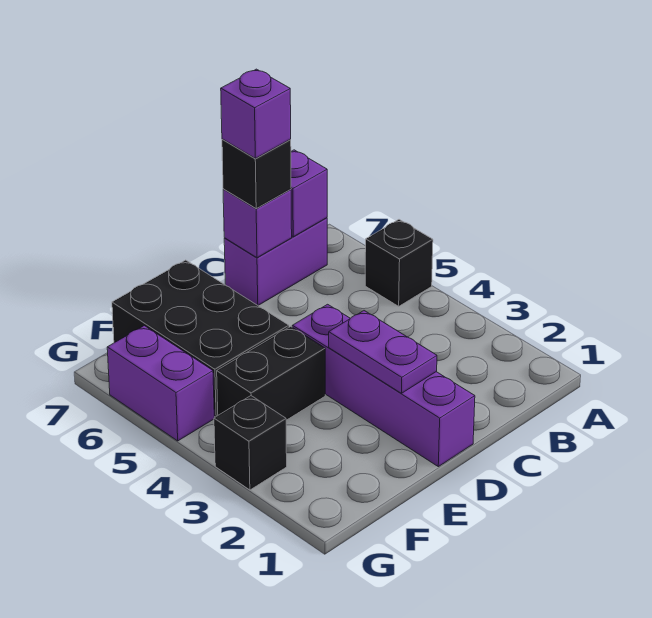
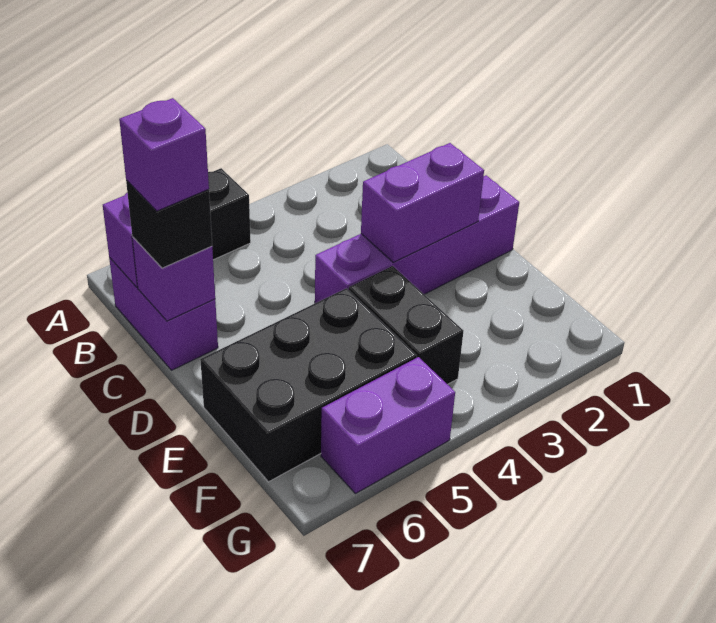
purple 1x2 plate [329,311,437,393] -> purple 1x2 brick [361,143,484,263]
black 1x1 brick [214,396,287,490] -> none

